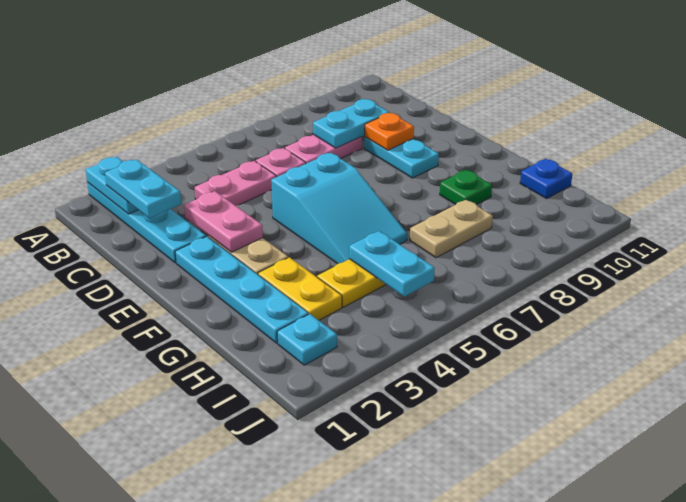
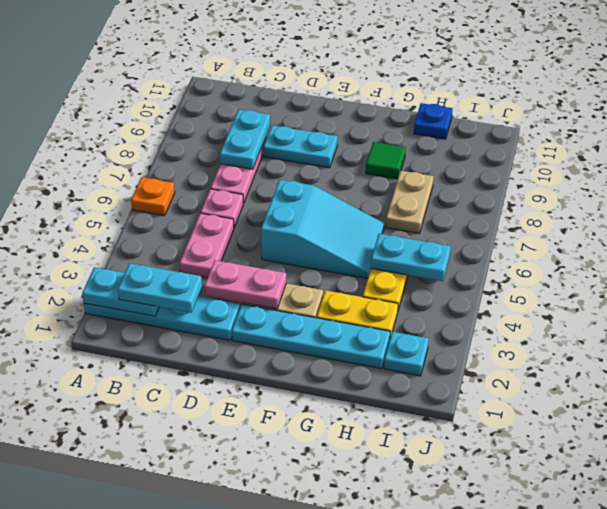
orange 1x1 plate [365,113,414,150] -> orange 1x1 plate moved to [131,177,175,216]
green 1x1 plate [440,170,492,205] -> green 1x1 tile [366,142,406,179]

